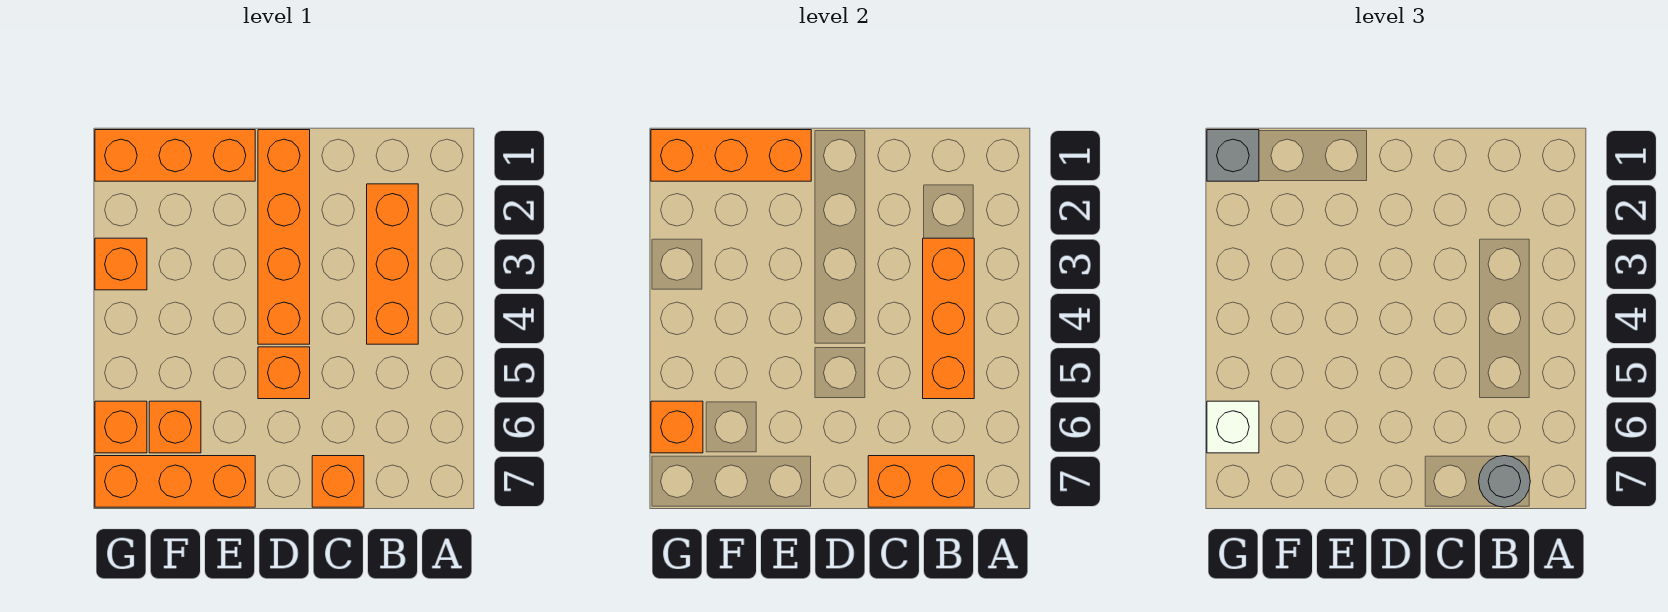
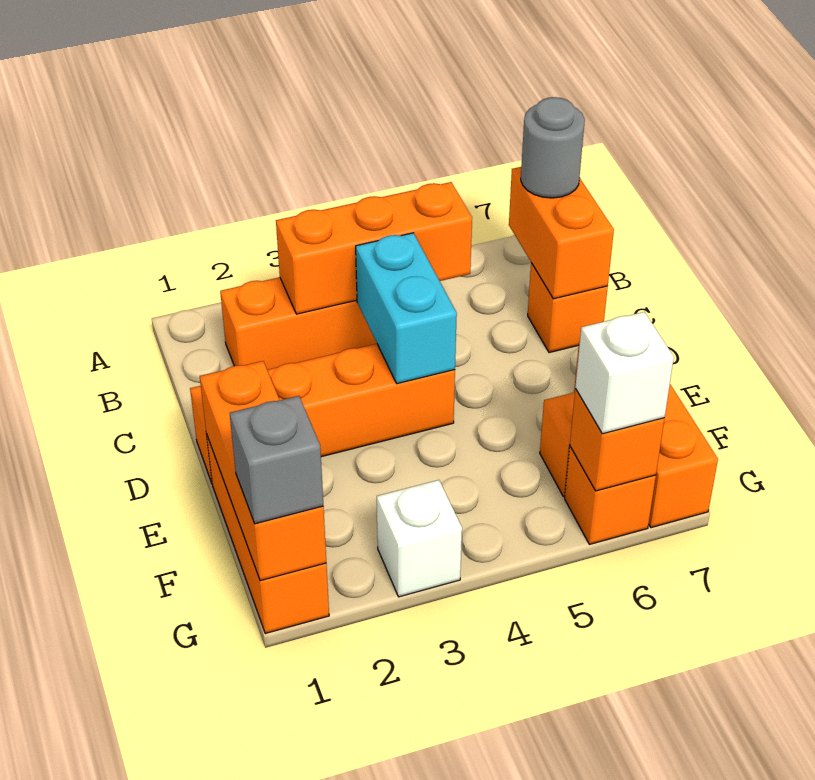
none -> cyan 1x2 brick [356,233,457,384]
orange 1x1 brick [258,347,310,399] -> none
orange 1x1 brick [95,238,147,290] -> white 1x1 brick [377,480,462,597]

